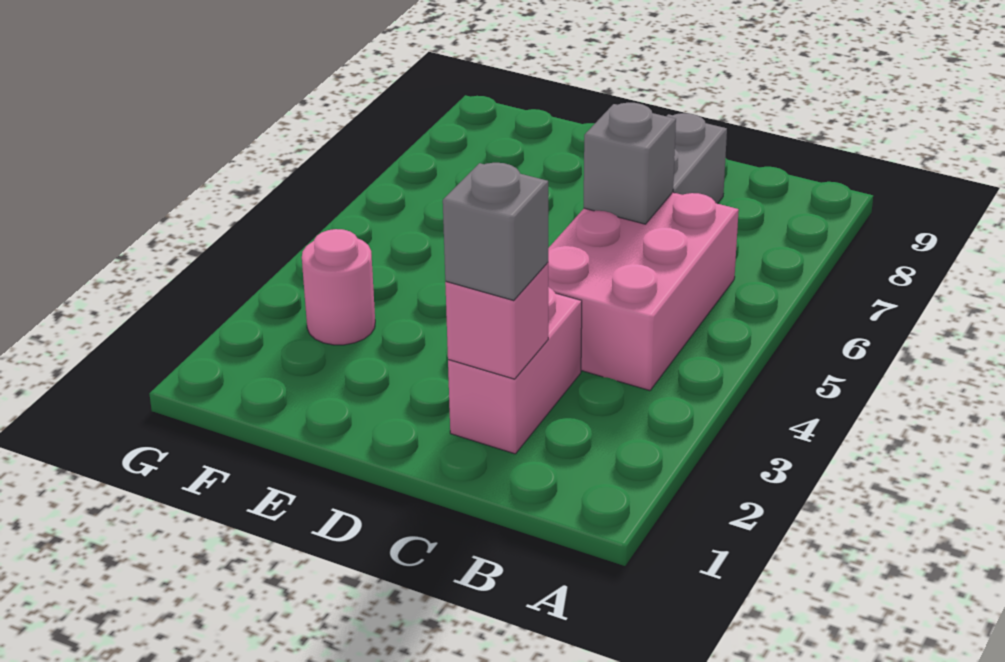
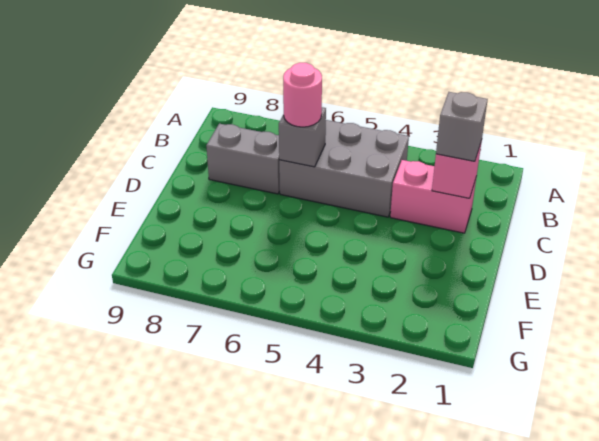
pink 2x3 brick [548,192,739,391] -> grey 2x3 brick [279,120,409,217]
pink 1x1 round brick [302,229,375,345] -> pink 1x1 round brick moved to [283,63,322,127]

